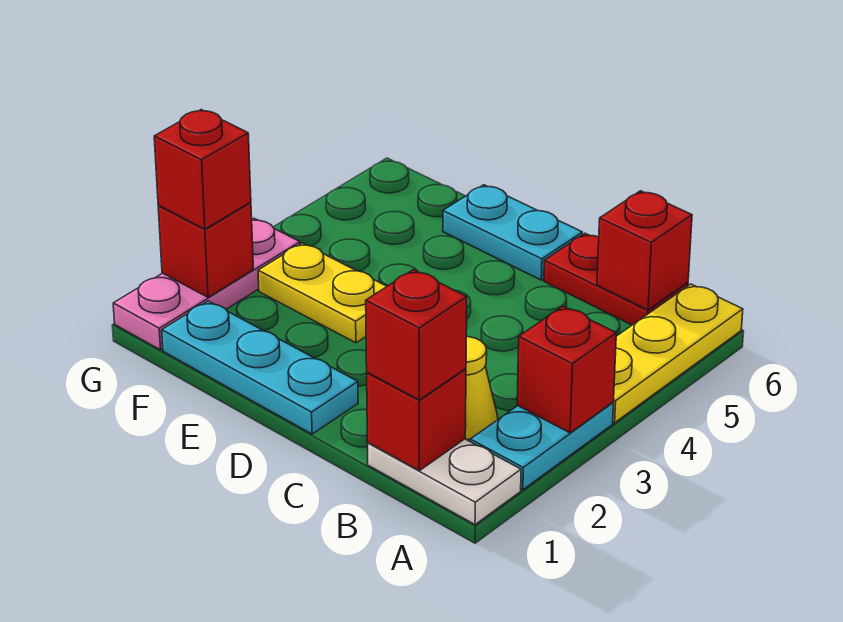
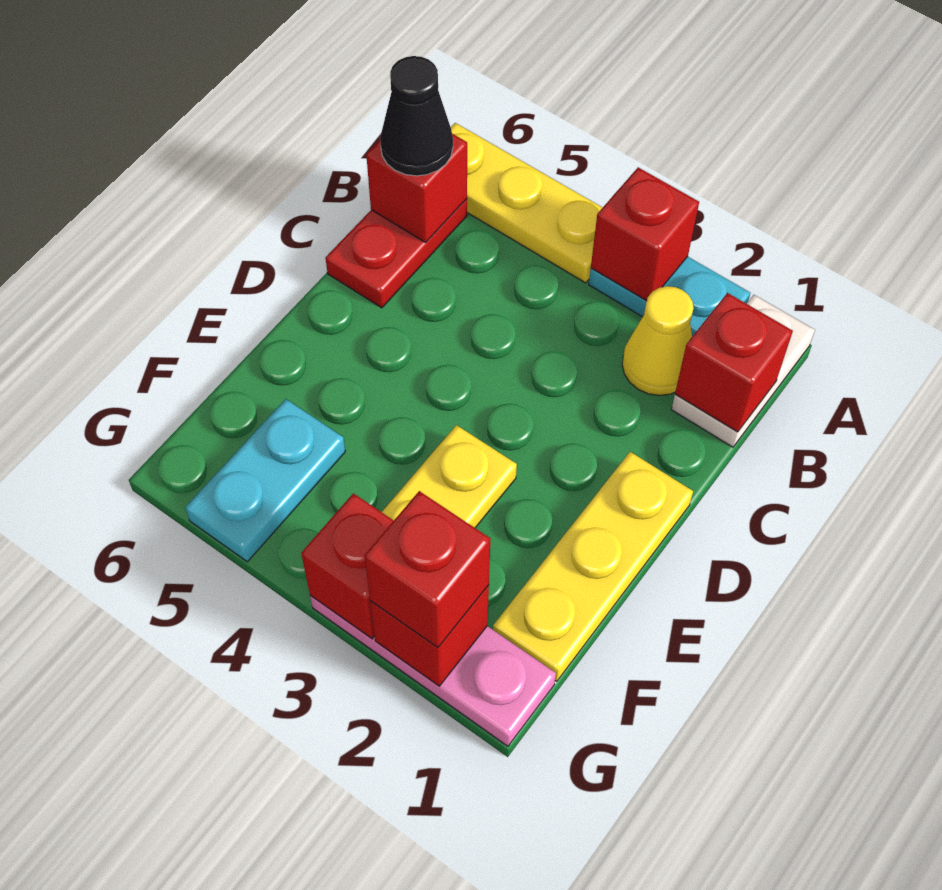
red 1x1 brick [366,270,467,400] -> red 1x1 brick moved to [301,493,394,638]
none -> black 1x1 cone [380,56,453,176]
cyan 1x3 plate [162,301,358,434] -> yellow 1x3 plate [493,452,693,682]
cyan 1x2 plate [443,185,582,280] -> cyan 1x2 plate moved to [185,399,345,562]

